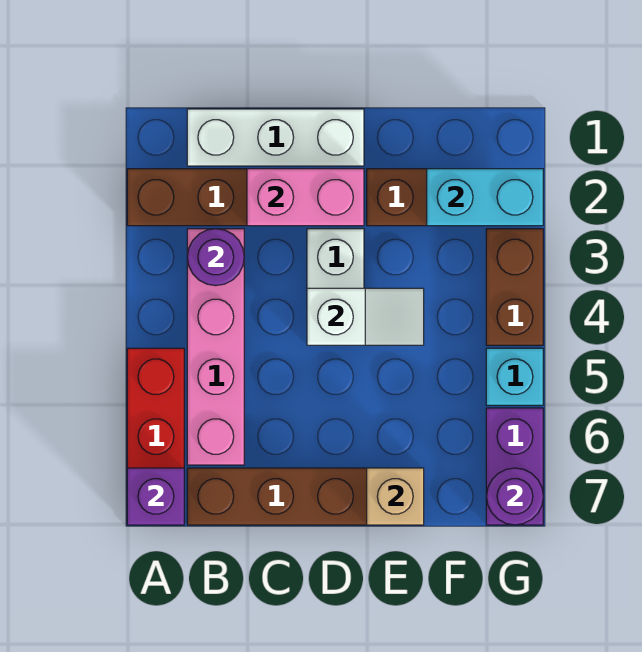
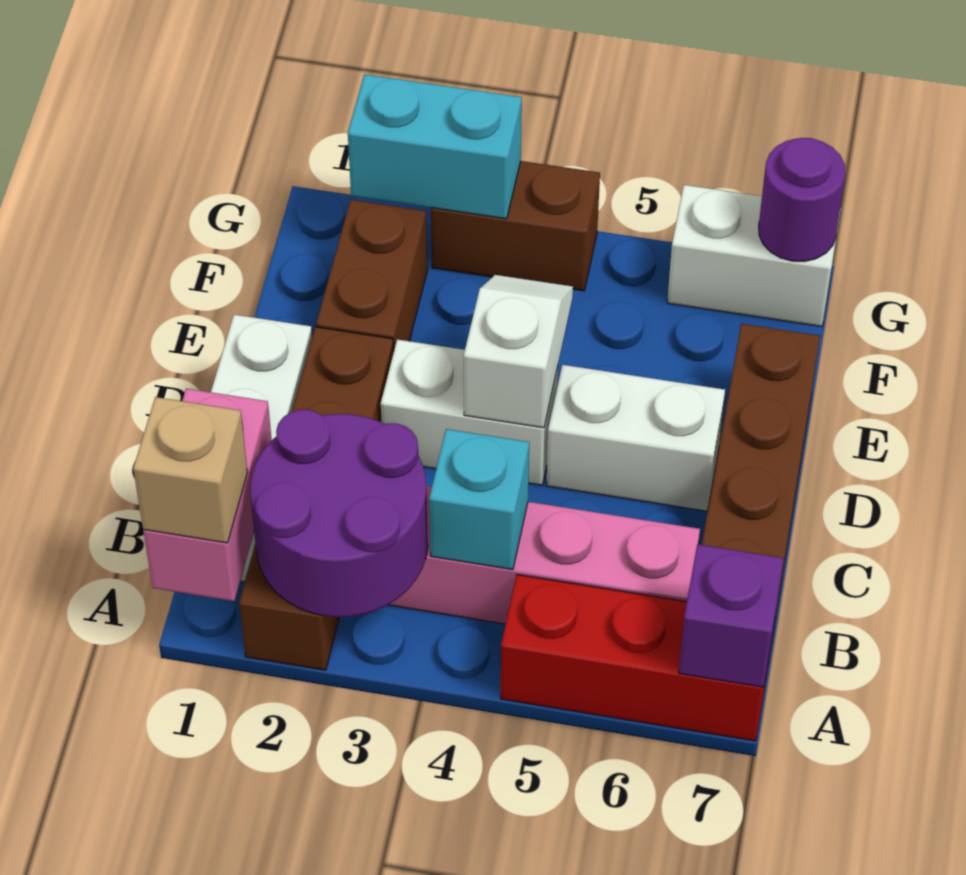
purple 1x1 round brick [187,229,244,286] -> purple 2x2 round brick [250,410,428,617]
pink 1x2 brick [247,169,364,226] -> pink 1x2 brick moved to [143,389,272,601]
none -> white 1x2 brick [546,365,725,511]
tan 1x1 brick [367,468,424,525] -> tan 1x1 brick moved to [133,397,248,543]
cyan 1x2 brick [427,169,543,226] -> cyan 1x2 brick turned to [348,74,522,219]
cyan 1x1 brick [486,348,543,405] -> cyan 1x1 brick moved to [429,429,529,570]
purple 1x2 brick [486,408,543,525] -> white 1x2 brick [667,185,841,326]

